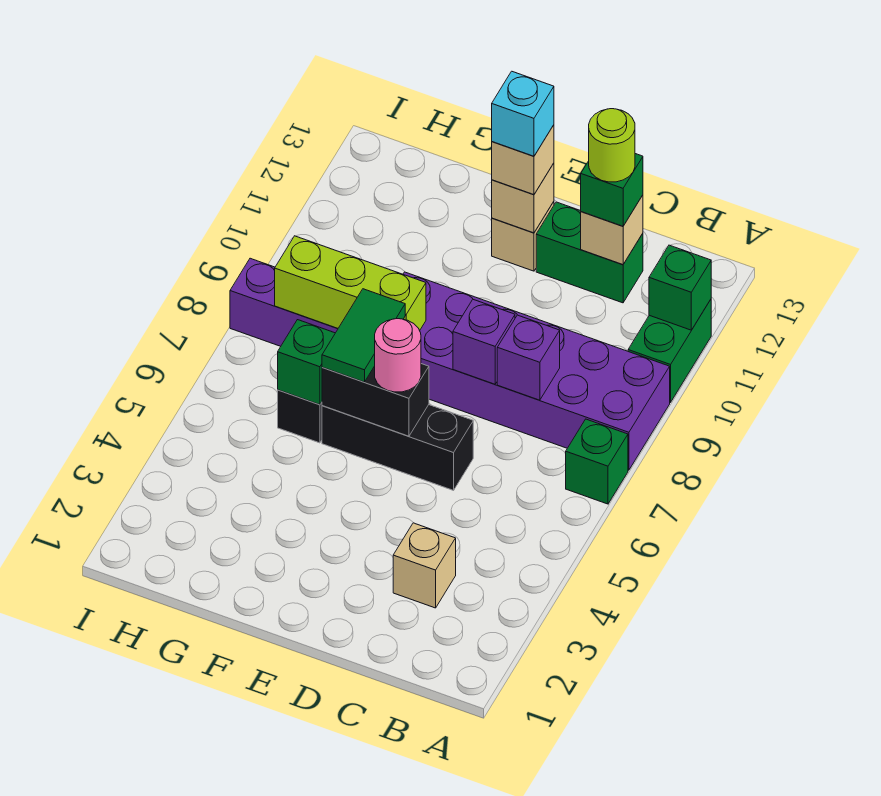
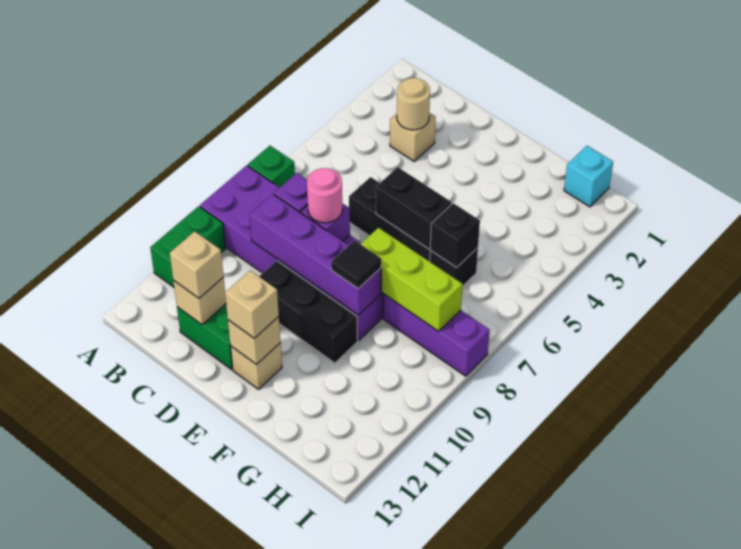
green 1x1 brick [649,245,711,330] -> none
none -> tan 1x1 round brick [397,78,430,130]
none -> purple 1x4 brick [249,194,381,315]
green 1x1 brick [581,154,643,226] -> tan 1x1 brick [170,231,224,298]
lime 1x1 round brick [589,109,635,182] -> none
none -> black 1x3 brick [259,261,358,363]
pink 1x1 round brick [375,319,421,392] -> pink 1x1 round brick moved to [307,168,342,223]
cyan 1x1 brick [492,71,554,156] -> cyan 1x1 brick moved to [564,146,613,207]
green 1x2 tile [322,289,405,382] -> none
none -> black 1x1 tile [331,241,381,289]
green 1x1 brick [278,320,335,405] -> black 1x1 brick [430,203,480,268]

